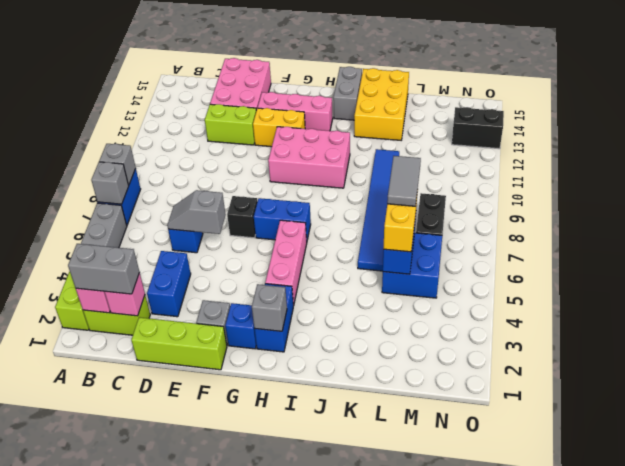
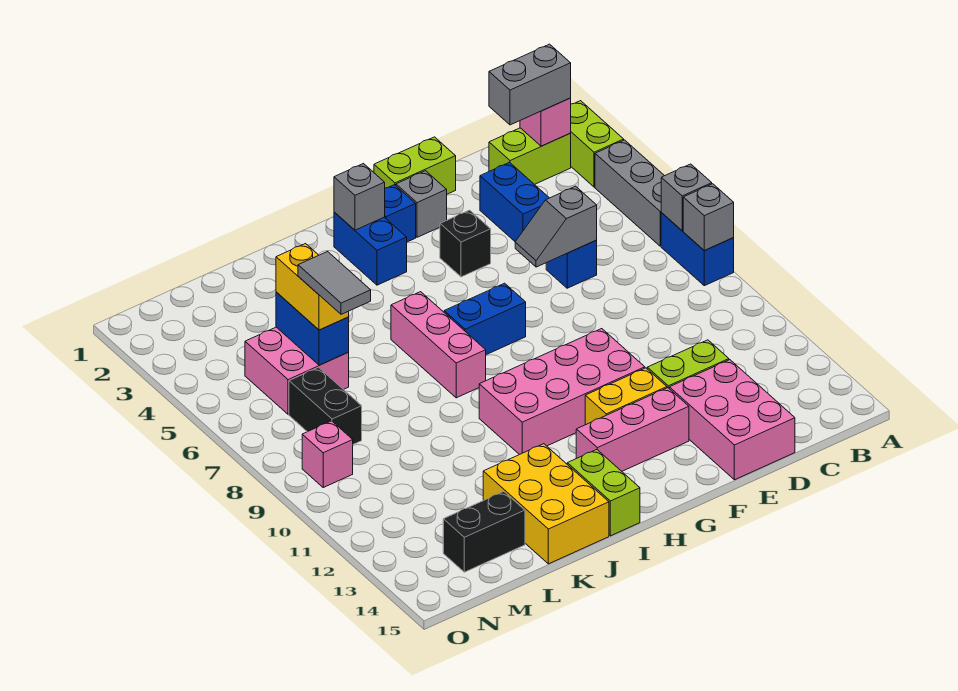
pink 1x1 brick [104,273,145,316] -> pink 1x1 brick moved to [302,421,353,487]
lime 1x3 brick [131,317,227,370] -> lime 1x2 brick [374,137,456,194]
grey 1x2 slope [167,190,226,234] -> grey 1x2 slope turned to [515,186,597,267]
black 1x1 brick [227,196,258,238] -> black 1x1 brick moved to [440,210,491,277]
pink 2x3 brick [268,127,350,188] -> pink 2x4 brick [479,329,645,455]
pink 1x3 brick [265,220,307,306] -> pink 1x3 brick moved to [391,292,486,398]
grey 1x2 brick [333,67,362,120] -> lime 1x2 brick [567,450,640,536]
blue 1x6 tile [358,149,399,271] -> none
blue 2x2 brick [382,233,442,298] -> pink 2x2 brick [245,327,349,414]
black 1x2 brick [452,107,504,149] -> black 1x2 brick moved to [443,492,525,572]

